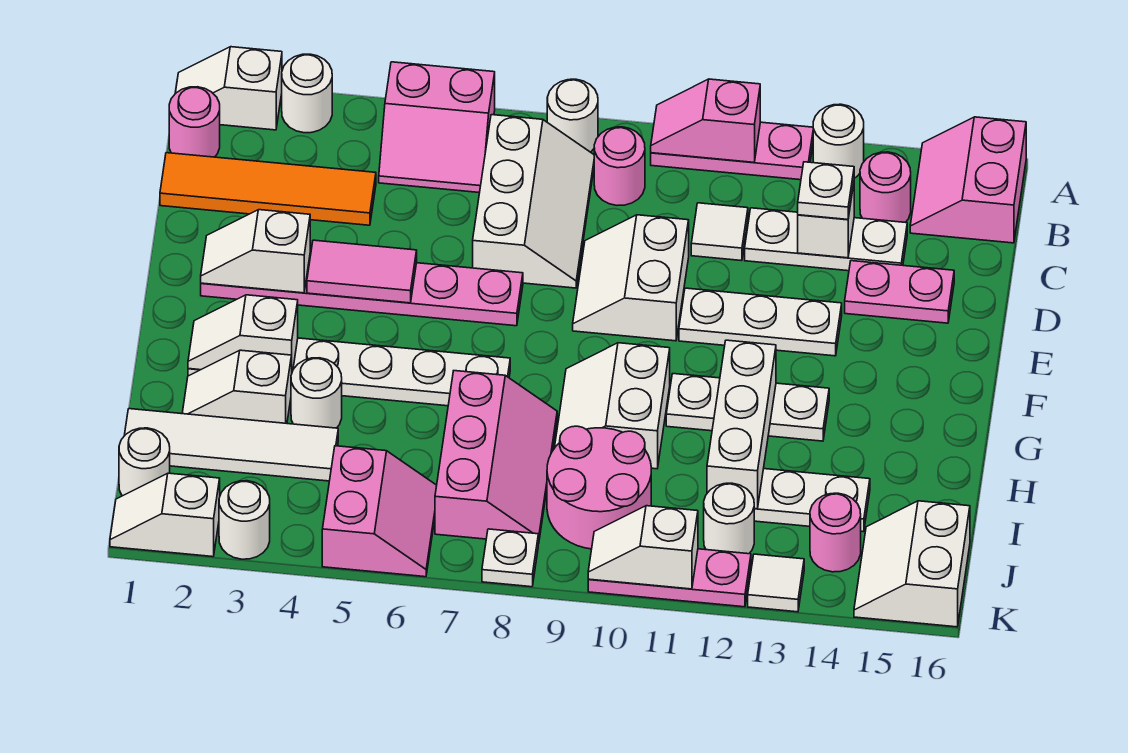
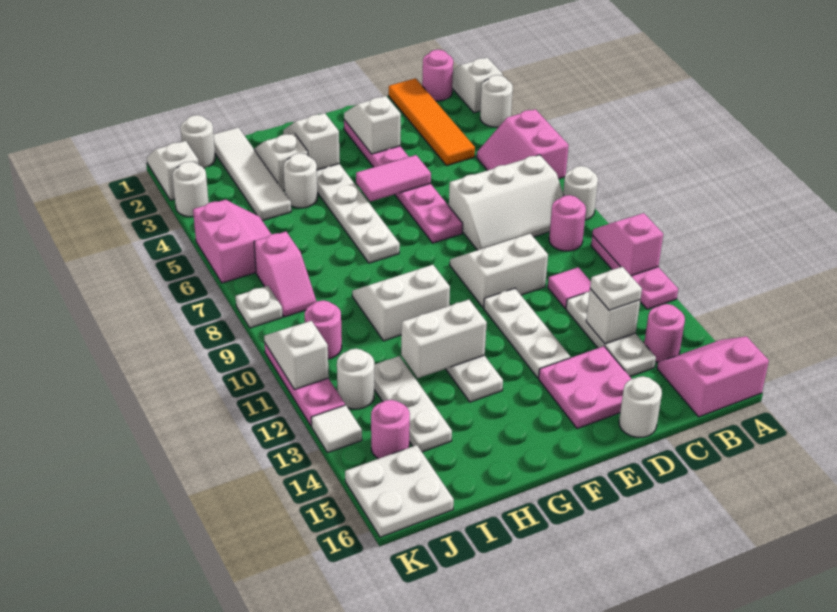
white 1x1 round brick [813,104,864,178] -> white 1x1 round brick moved to [619,376,662,437]
white 1x1 tile [691,203,748,261] -> pink 1x1 tile [548,267,591,309]
pink 1x2 plate [845,261,954,323] -> pink 2x2 plate [539,346,631,429]
pink 1x2 tile [307,240,417,303] -> pink 1x2 tile turned to [356,155,431,202]
white 1x3 brick [707,340,776,509] -> white 1x2 brick [401,299,487,378]
pink 2x3 slope [435,371,557,544] -> pink 1x2 slope [254,232,316,317]
pink 2x2 round brick [547,426,651,549] -> pink 1x1 round brick [305,300,342,359]
pink 2x2 slope [322,446,437,577] -> pink 2x2 slope turned to [193,200,271,283]
white 2x2 slope [854,501,970,627] -> white 2x2 plate [345,445,454,537]

